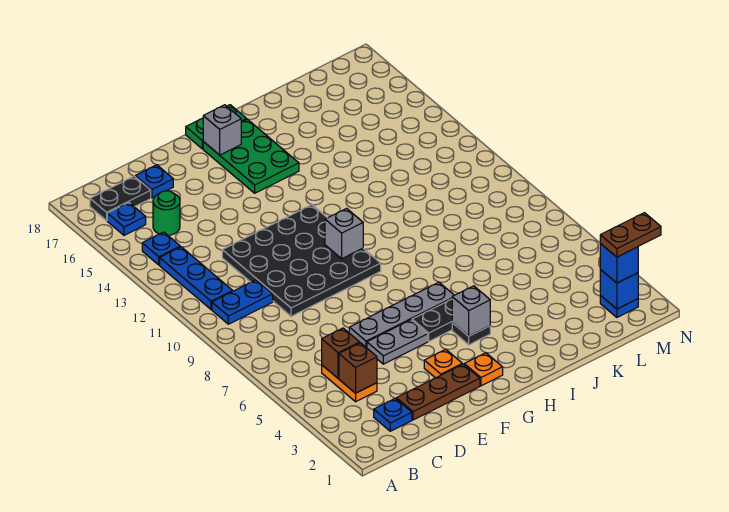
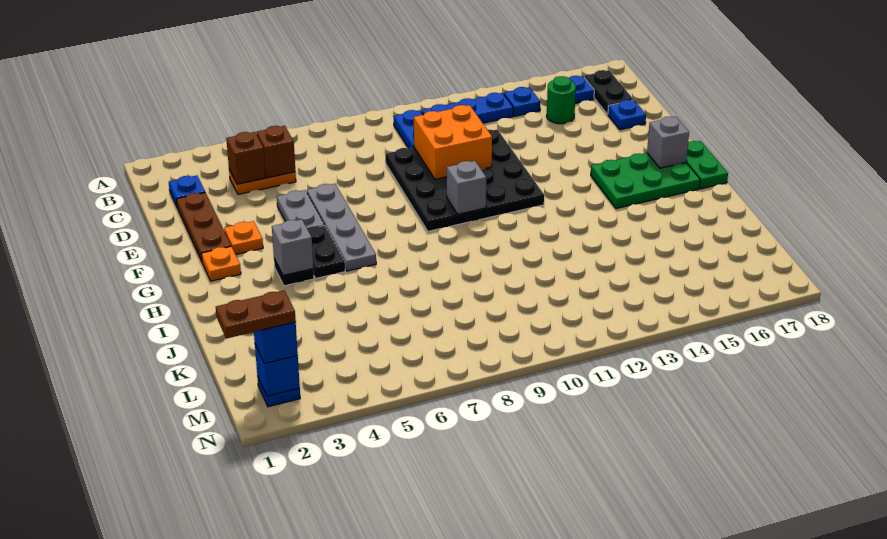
none -> orange 2x2 brick [414,105,492,179]
brown 1x2 plate [600,213,661,257] -> brown 1x2 plate turned to [216,291,296,339]

